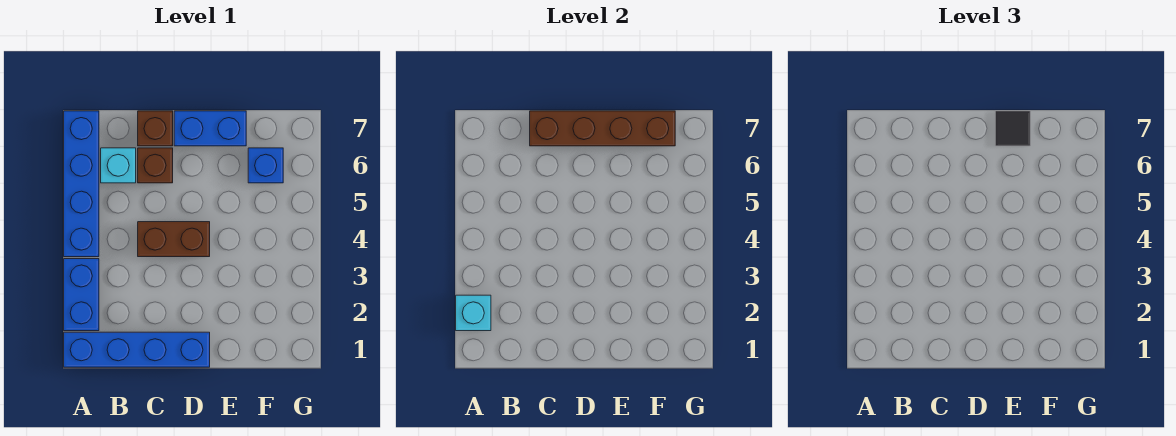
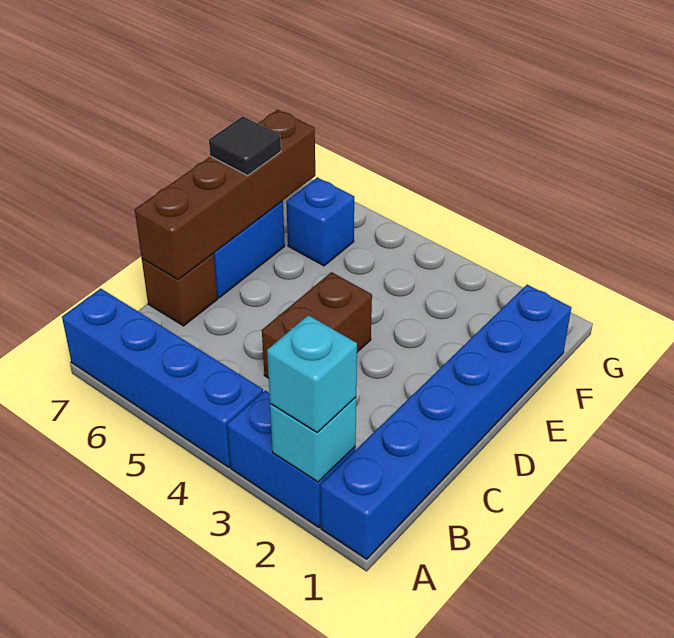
blue 1x4 brick [64,332,210,367] -> blue 1x6 brick [320,285,571,559]
cyan 1x1 brick [101,148,136,183] -> cyan 1x1 brick moved to [267,315,357,433]
brown 1x1 brick [138,148,173,183] -> none

